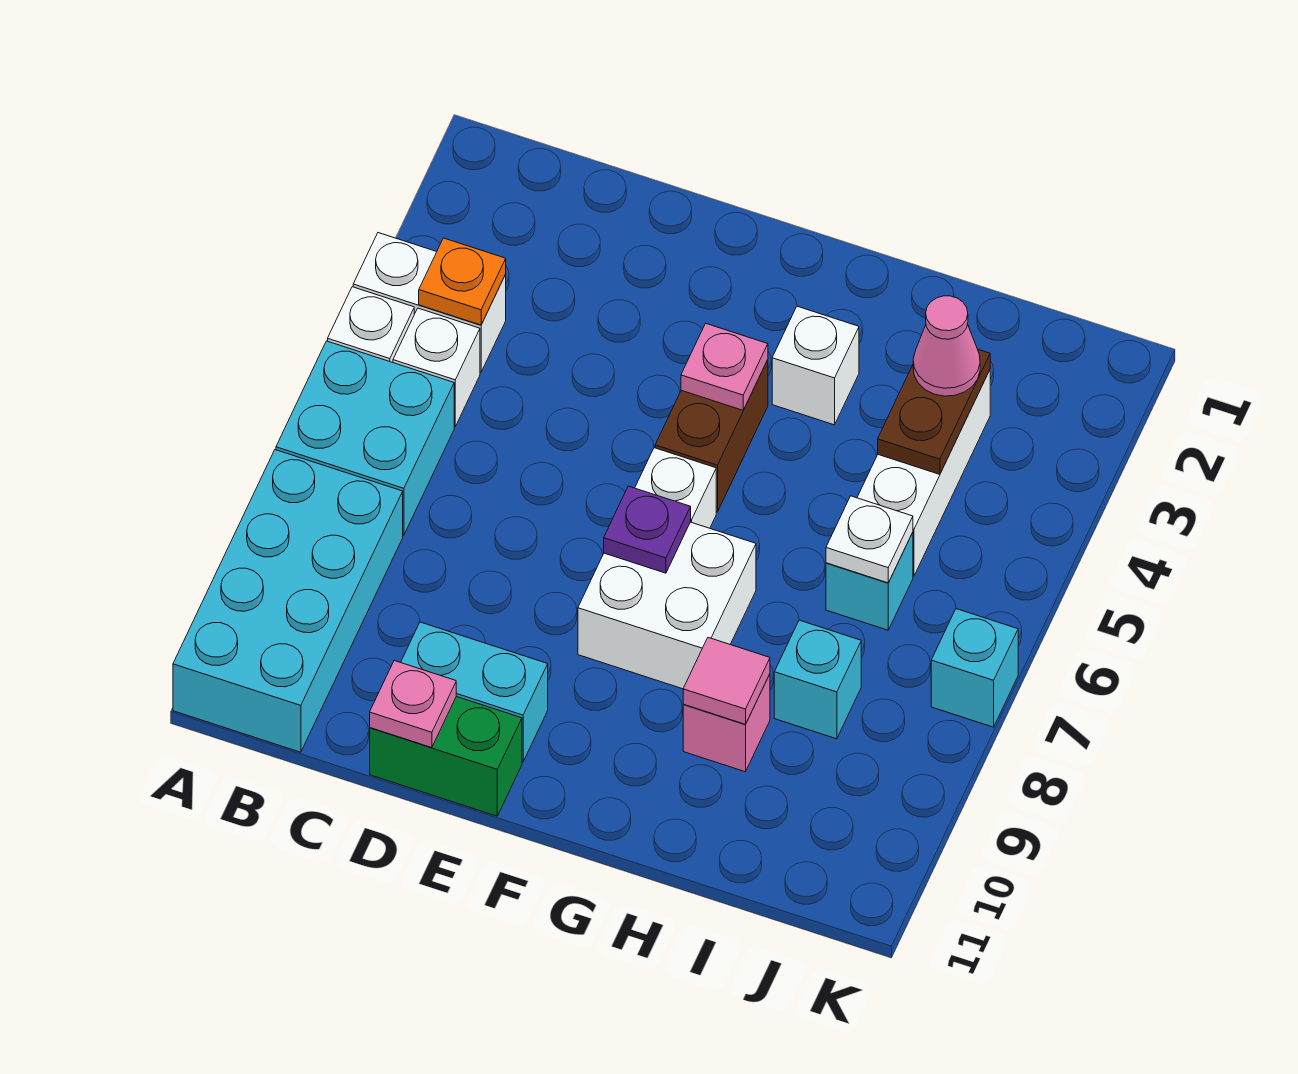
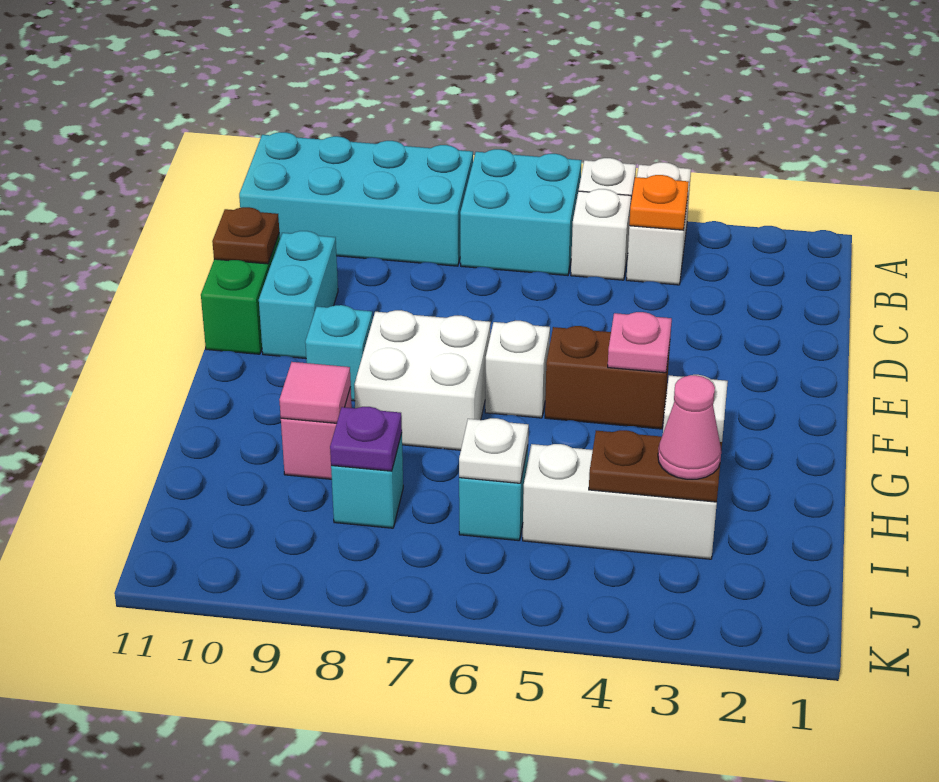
pink 1x1 plate [370,661,456,748] -> brown 1x1 plate [212,207,279,264]
purple 1x1 plate [604,486,691,573] -> purple 1x1 plate moved to [330,407,402,471]
cyan 1x1 brick [931,609,1018,727] -> cyan 1x1 brick moved to [305,305,373,401]

